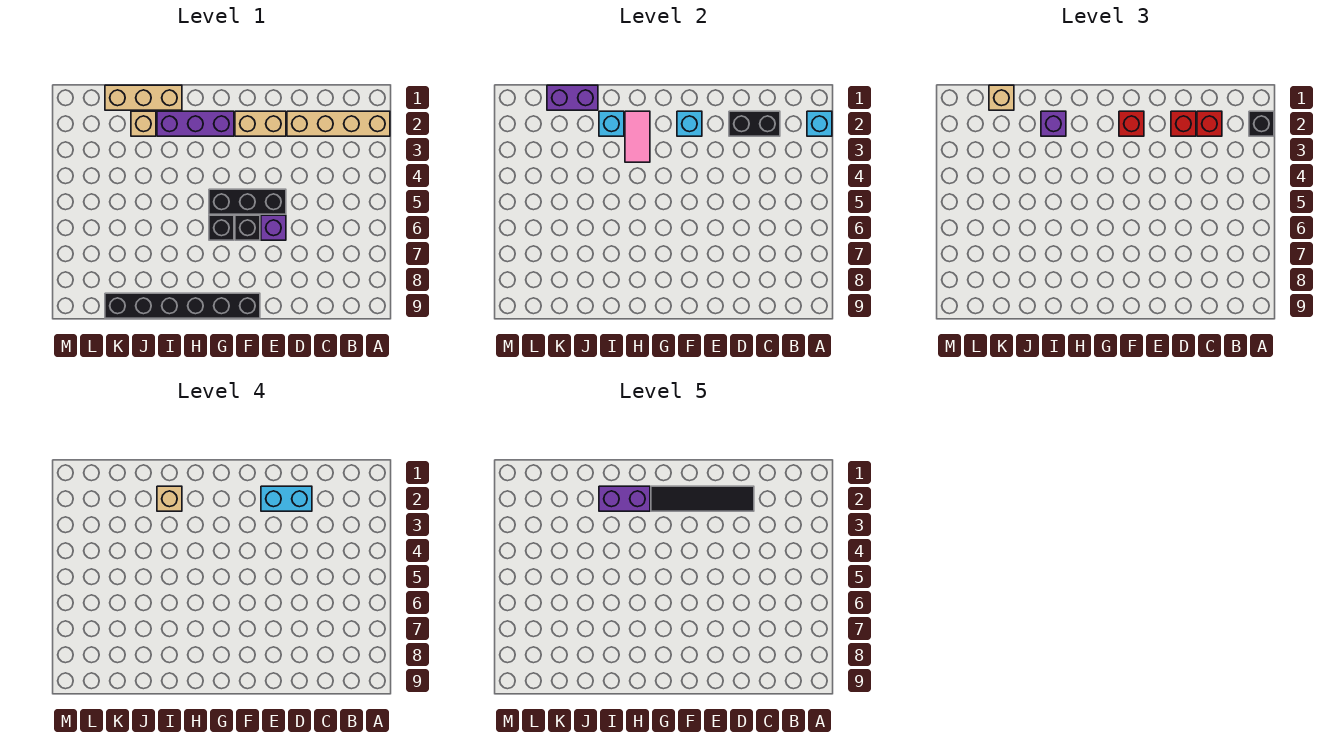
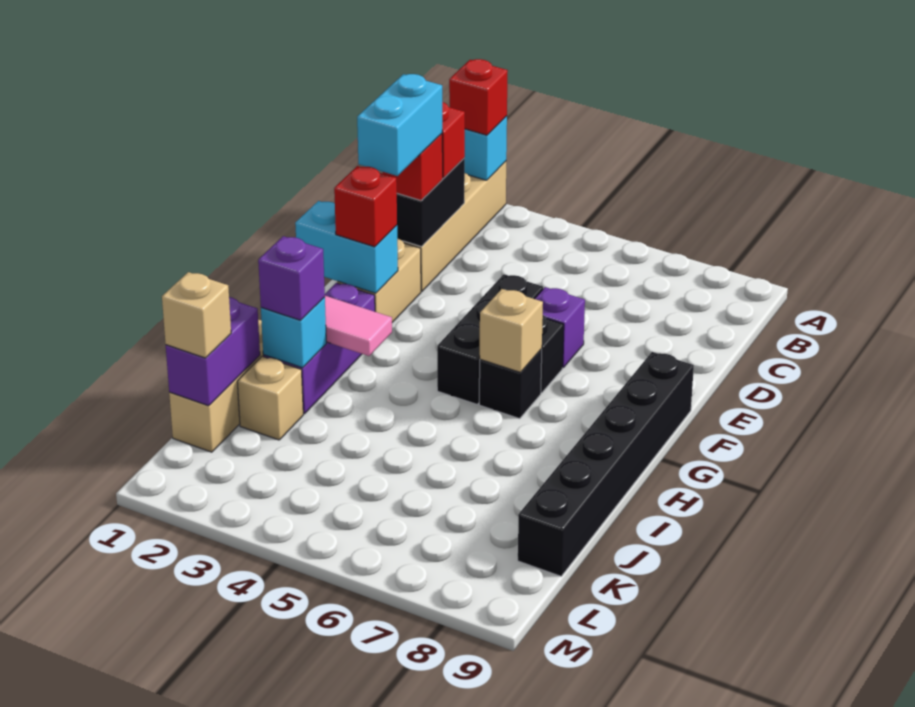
black 1x1 brick [1249,111,1274,136] -> red 1x1 brick [449,59,508,135]
black 1x4 tile [651,486,754,511] -> none
cyan 1x1 brick [677,111,702,136] -> cyan 1x2 brick [295,201,398,293]
purple 1x2 brick [599,486,650,511] -> none
tan 1x1 brick [157,486,182,511] -> tan 1x1 brick moved to [480,289,543,372]

